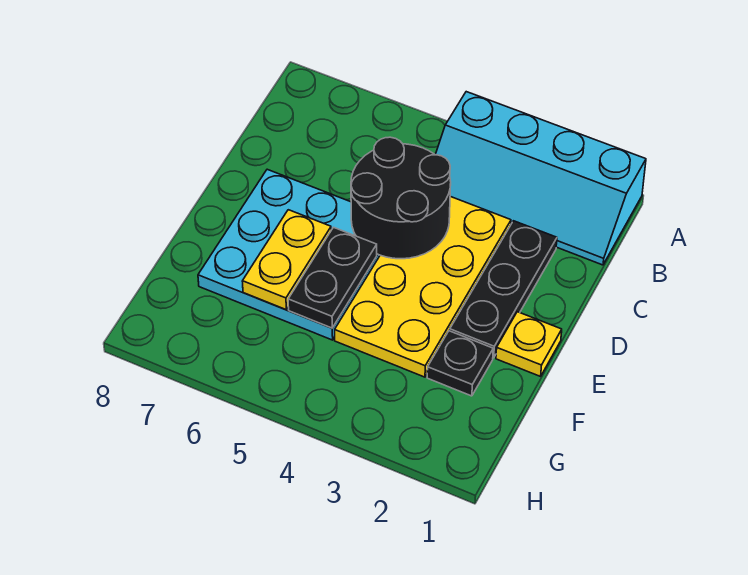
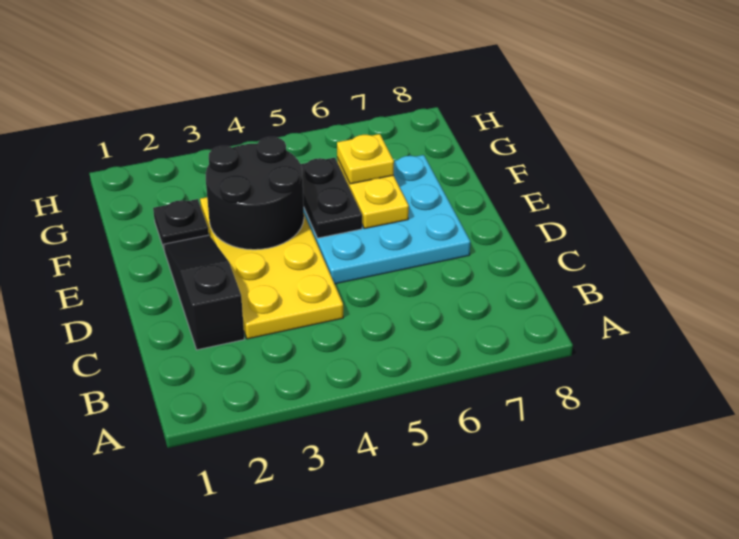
cyan 2x4 slope [435,92,646,265] -> none
black 1x3 plate [450,221,557,358] -> black 1x3 slope [164,235,244,350]
black 2x2 round brick [351,137,451,259] -> black 2x2 round brick moved to [206,137,304,250]
yellow 1x1 plate [496,312,562,376] -> yellow 1x1 plate moved to [337,134,394,184]

